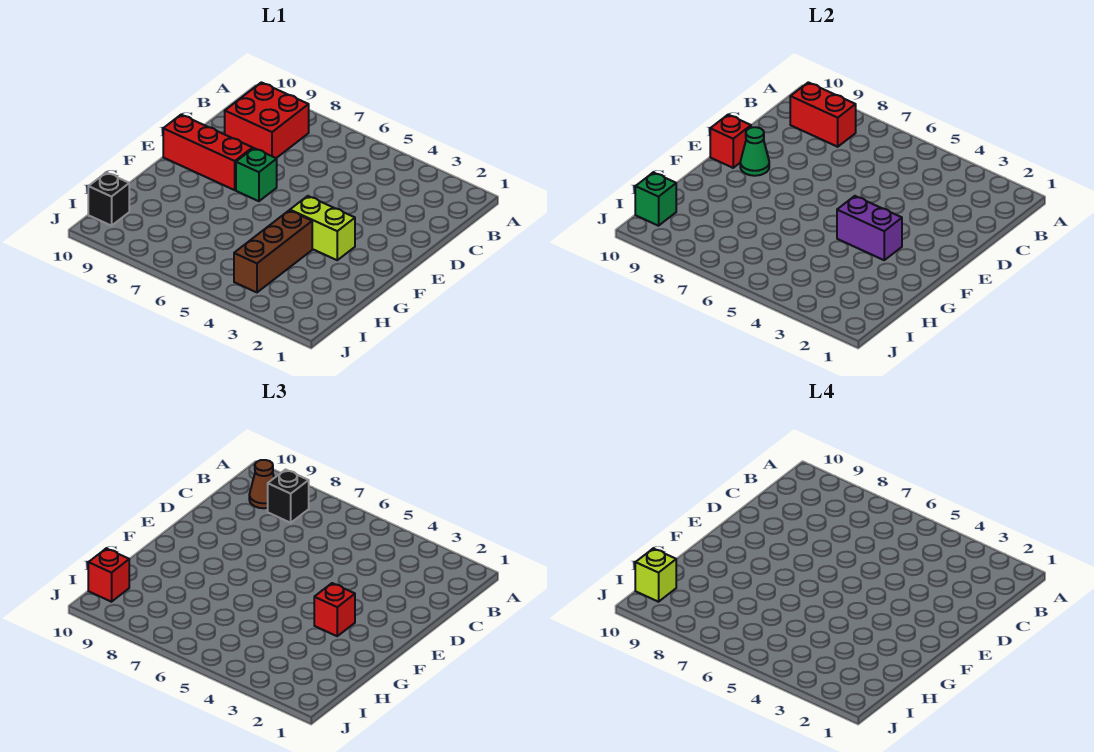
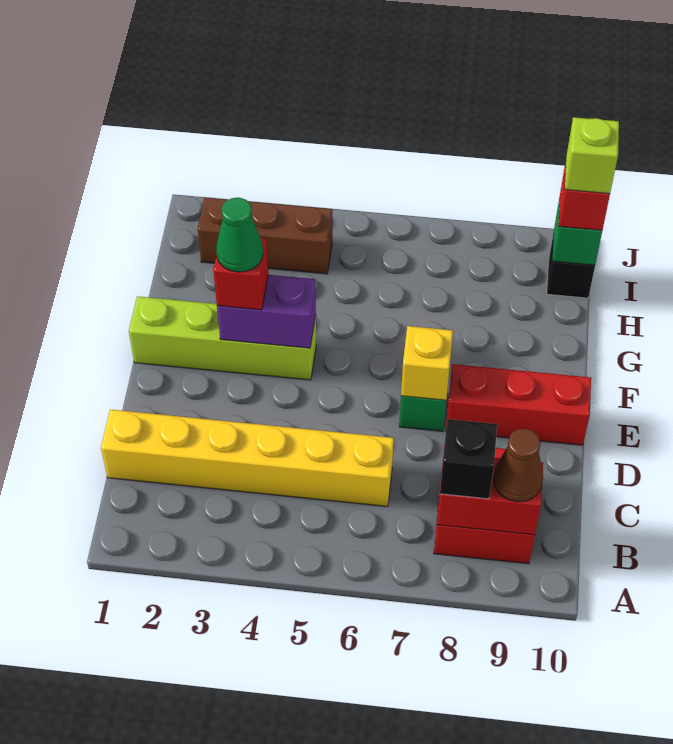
none -> yellow 1x6 brick [101,410,394,506]
none -> yellow 1x1 brick [401,326,453,400]
green 1x1 cone [740,127,769,176] -> green 1x1 cone moved to [216,198,263,272]
red 1x1 brick [710,115,751,168] -> none
lime 1x2 brick [290,196,355,260] -> lime 1x4 brick [129,296,316,380]
brown 1x3 brick [234,210,312,292] -> brown 1x3 brick turned to [198,197,332,274]

